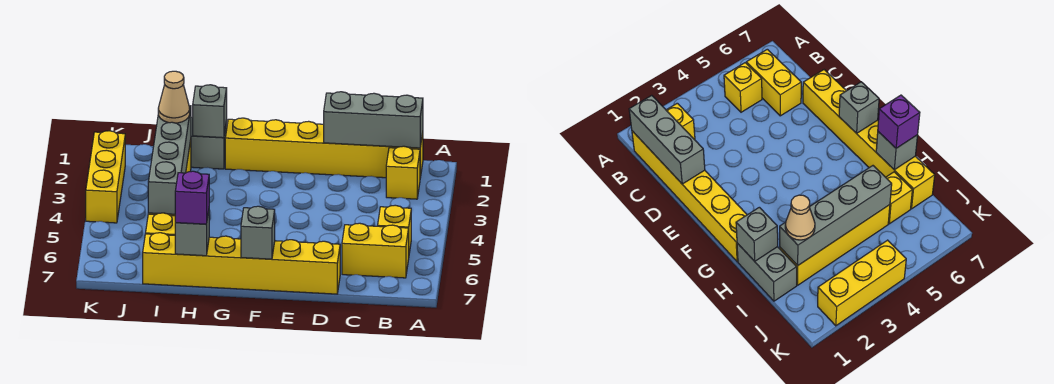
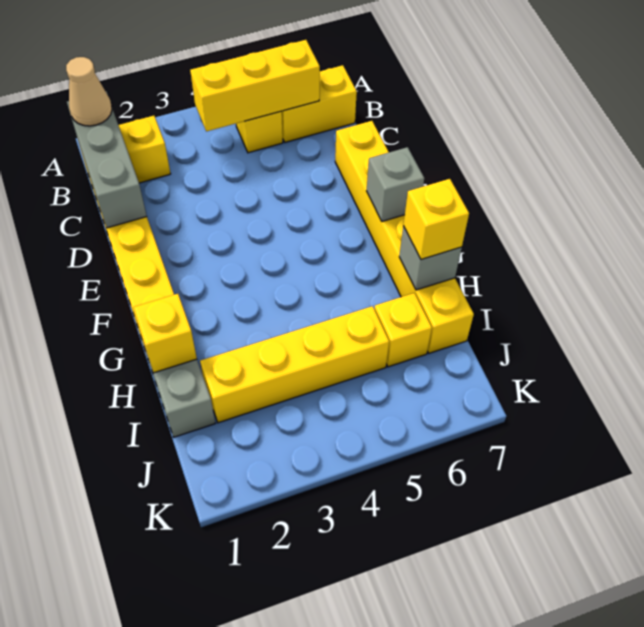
yellow 1x2 brick [342,223,409,278] -> yellow 1x2 brick turned to [282,65,357,142]
grey 1x1 brick [193,85,227,138] -> yellow 1x1 brick [133,294,197,373]
purple 1x1 brick [175,171,209,224] -> yellow 1x1 brick [403,179,469,259]
grey 1x4 brick [148,106,191,214] -> none
tan 1x1 cone [158,71,190,123] -> tan 1x1 cone moved to [66,57,112,126]
yellow 1x3 brick [86,131,125,223] -> yellow 1x3 brick moved to [190,40,320,131]

